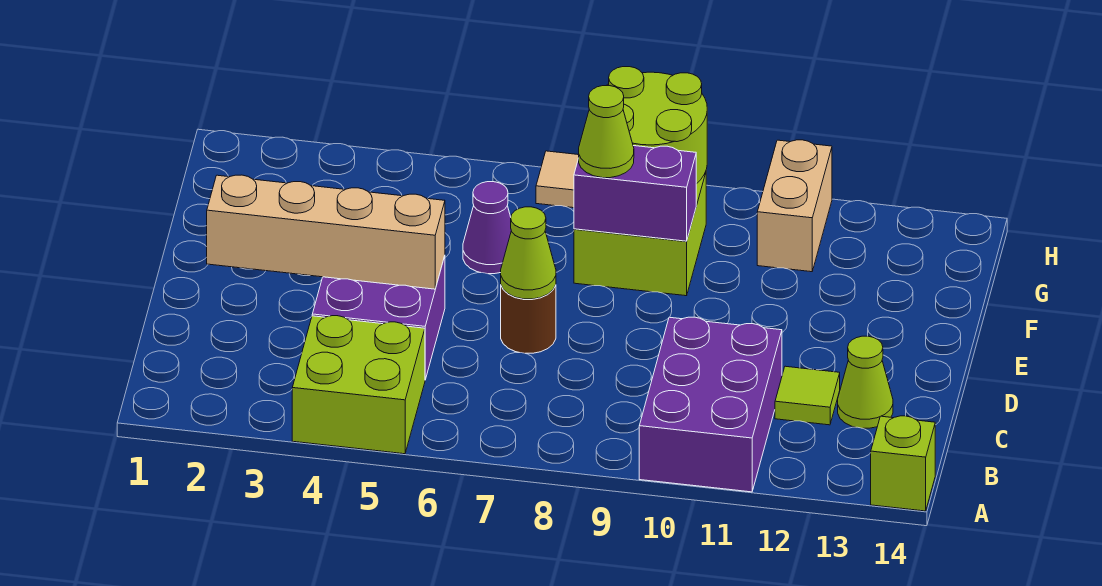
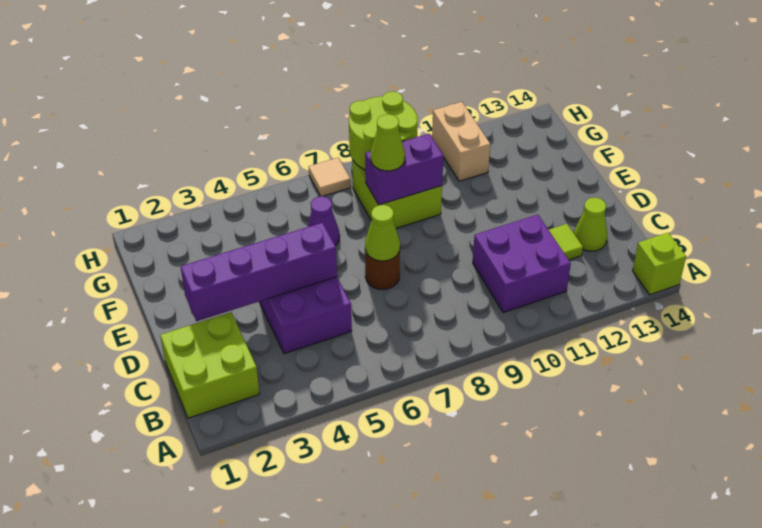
lime 2x2 brick [292,316,425,454] -> lime 2x2 brick moved to [160,312,259,418]
purple 2x3 brick [639,317,782,492] -> purple 2x2 brick [473,215,571,313]
tan 1x4 brick [207,175,445,289] -> purple 1x4 brick [181,223,337,321]

